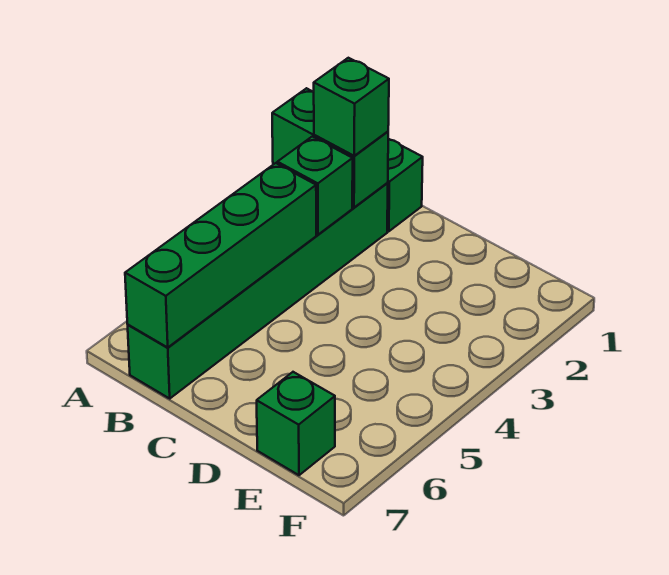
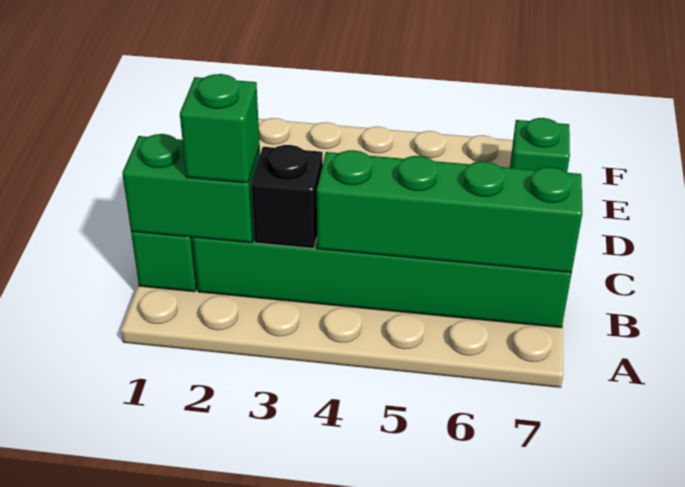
green 1x2 brick [272,88,388,207] -> green 1x2 brick turned to [122,134,260,243]
green 1x1 brick [277,136,353,235] -> black 1x1 brick [251,145,323,249]

